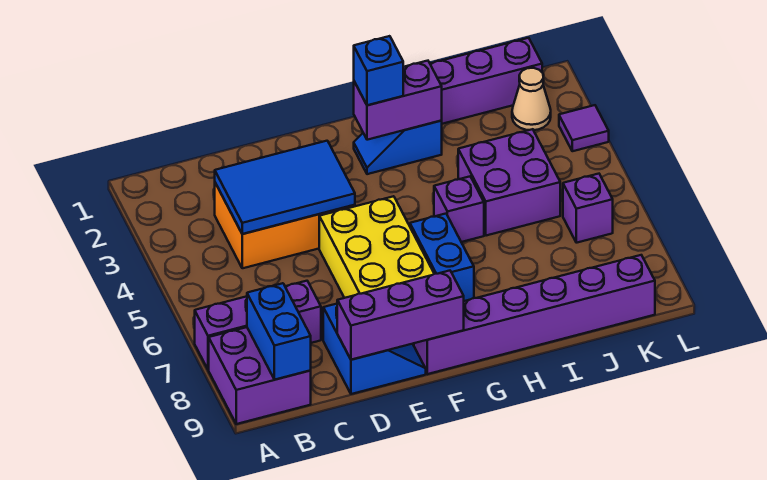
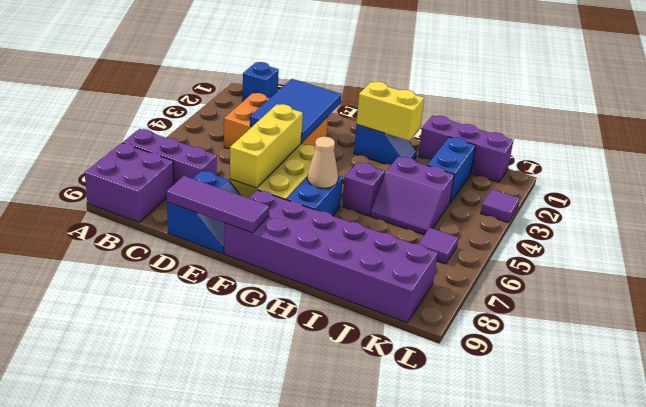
blue 1x2 brick [247,283,311,380] -> blue 1x2 brick moved to [427,137,476,203]
blue 2x3 tile [215,141,355,234] -> blue 2x3 tile turned to [250,79,341,143]
purple 1x3 brick [337,271,464,360] -> purple 1x3 tile [166,176,269,233]
none -> yellow 1x3 brick [230,104,303,188]
purple 1x6 brick [414,255,655,374] -> purple 2x6 brick [224,190,438,323]
blue 1x2 slope [354,121,442,174] -> blue 1x2 slope turned to [354,125,417,165]
purple 1x2 brick [354,61,442,140] -> yellow 1x2 brick [356,82,424,140]
blue 1x1 brick [354,36,403,105] -> blue 1x1 brick moved to [243,62,279,101]
purple 2x2 brick [458,129,560,236] -> purple 2x2 slope [371,157,454,235]
tan 1x1 cone [512,68,551,130] -> tan 1x1 cone moved to [307,137,338,188]
purple 1x1 brick [563,174,613,243] -> purple 1x1 tile [418,228,458,264]

